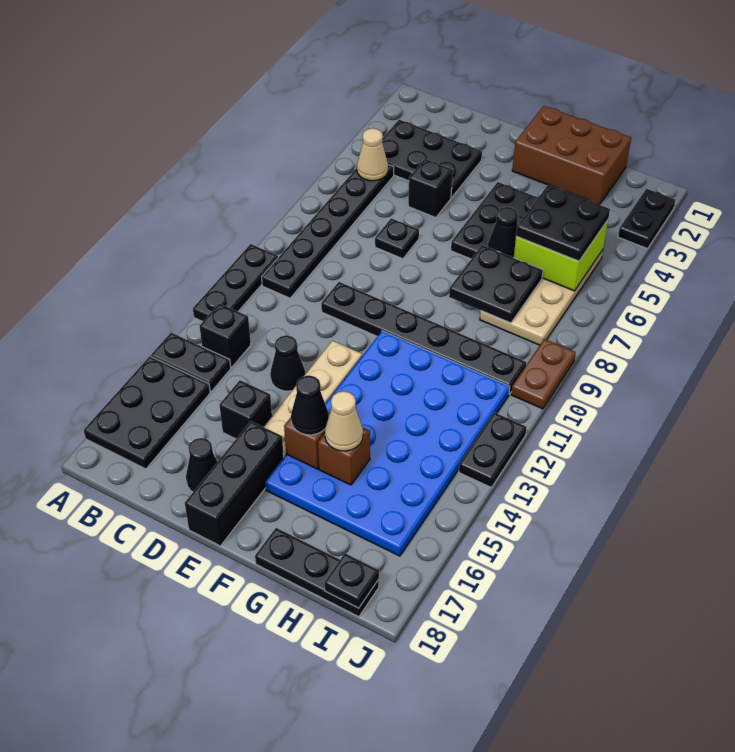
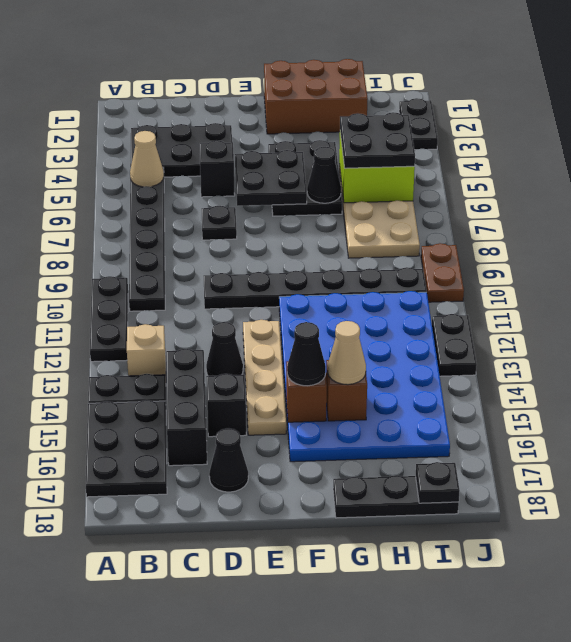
black 1x1 brick [200,303,251,367] -> tan 1x1 brick [127,324,166,377]
black 1x3 brick [185,421,284,546] -> black 1x3 brick moved to [166,349,207,466]
black 2x2 plate [449,245,543,323] -> black 2x2 plate moved to [235,150,307,206]

